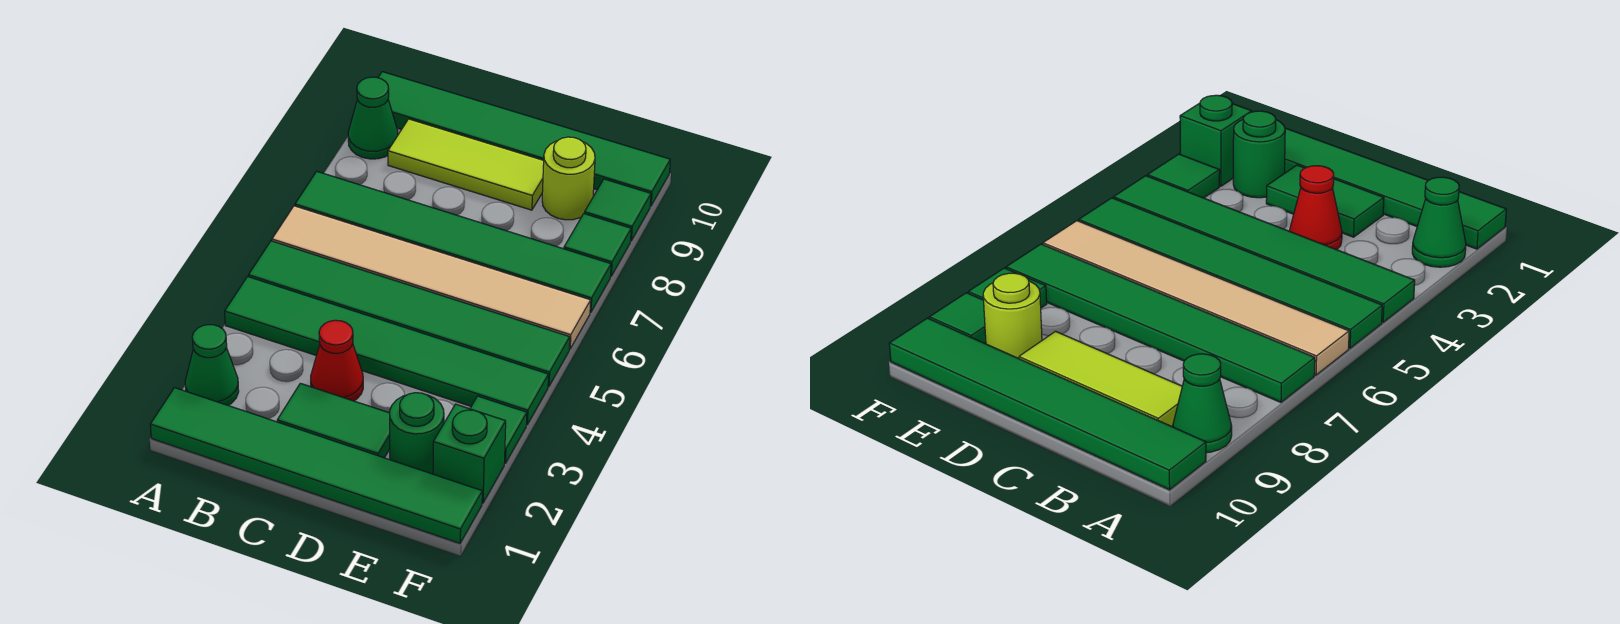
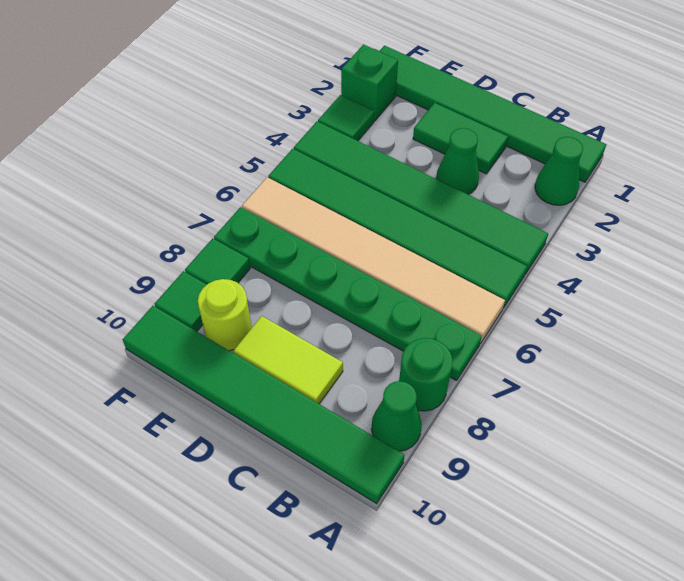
green 1x6 tile [295,171,611,313] -> green 1x6 plate [214,207,482,381]
lime 1x3 tile [388,119,544,210] -> lime 1x2 tile [234,316,343,404]
red 1x1 cone [311,320,363,401] -> green 1x1 cone [436,128,479,195]
green 1x1 round brick [390,393,444,474] -> green 1x1 round brick moved to [399,338,453,411]

